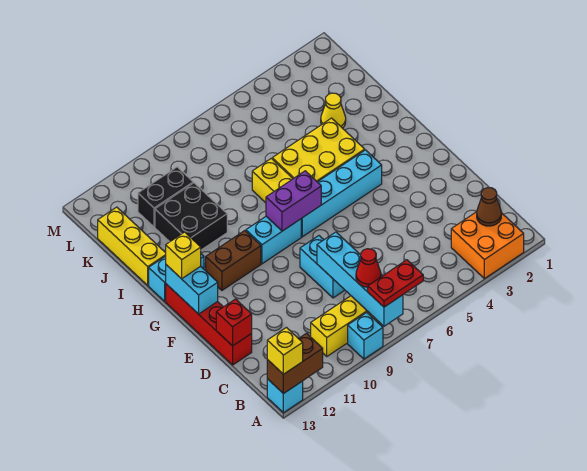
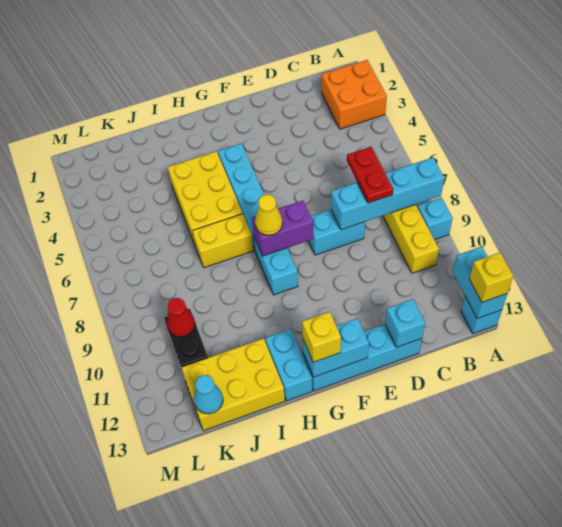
red 1x2 plate [368,260,423,307] -> red 1x2 plate moved to [347,147,393,203]
brown 1x2 brick [267,333,323,394] -> cyan 1x2 brick [453,247,508,318]
brown 1x1 cone [477,188,502,226] -> none
red 1x1 cone [356,249,381,287] -> red 1x1 cone moved to [167,298,195,337]
red 1x4 brick [166,284,252,365] -> cyan 1x4 brick [303,324,422,391]
red 1x1 brick [216,299,252,346] -> cyan 1x1 brick [385,299,425,347]
purple 1x2 brick [266,171,321,231] -> purple 1x2 brick turned to [252,200,314,256]
brown 1x2 brick [206,231,261,290] -> none
black 2x2 brick [155,183,227,250] -> none
yellow 1x3 brick [98,207,166,285] -> yellow 2x3 brick [182,338,285,431]
yellow 1x1 cone [321,93,346,128] -> yellow 1x1 cone moved to [255,195,283,235]
none -> cyan 1x1 cone [194,375,223,414]

